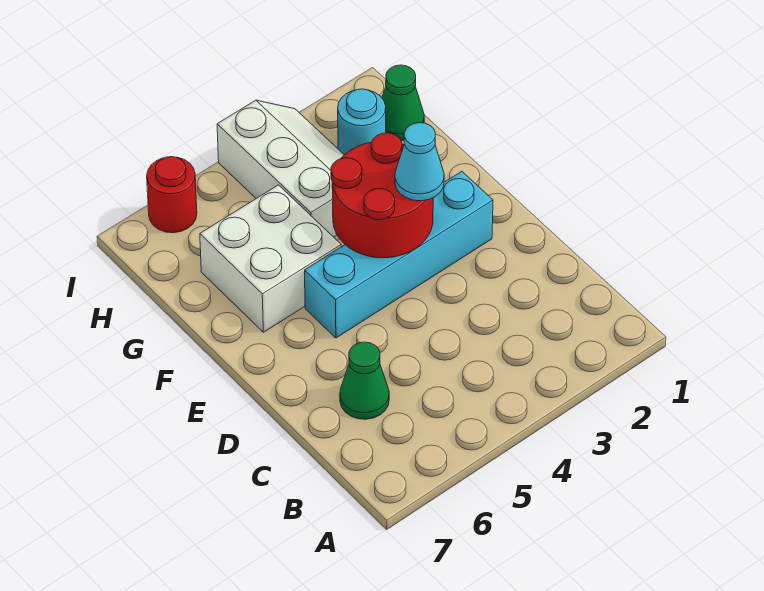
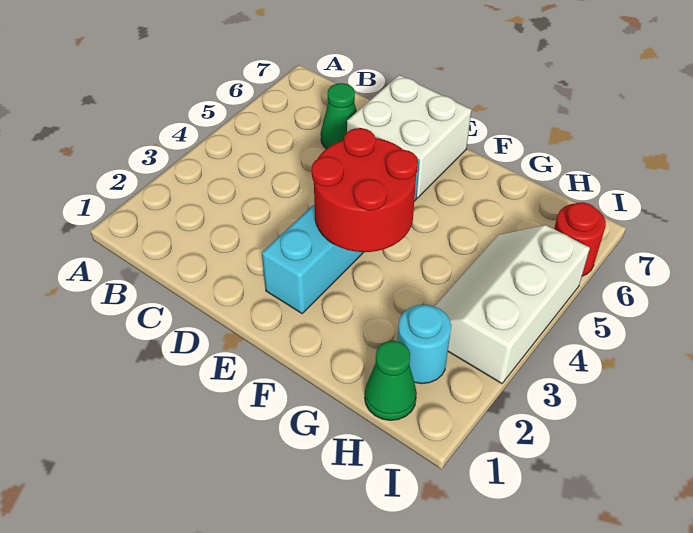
cyan 1x1 cone [395,123,444,201] -> none
white 2x2 brick [200,185,341,332] -> white 2x2 brick moved to [347,75,471,198]
white 2x3 slope [217,100,344,237] -> white 2x3 slope turned to [434,225,590,384]

